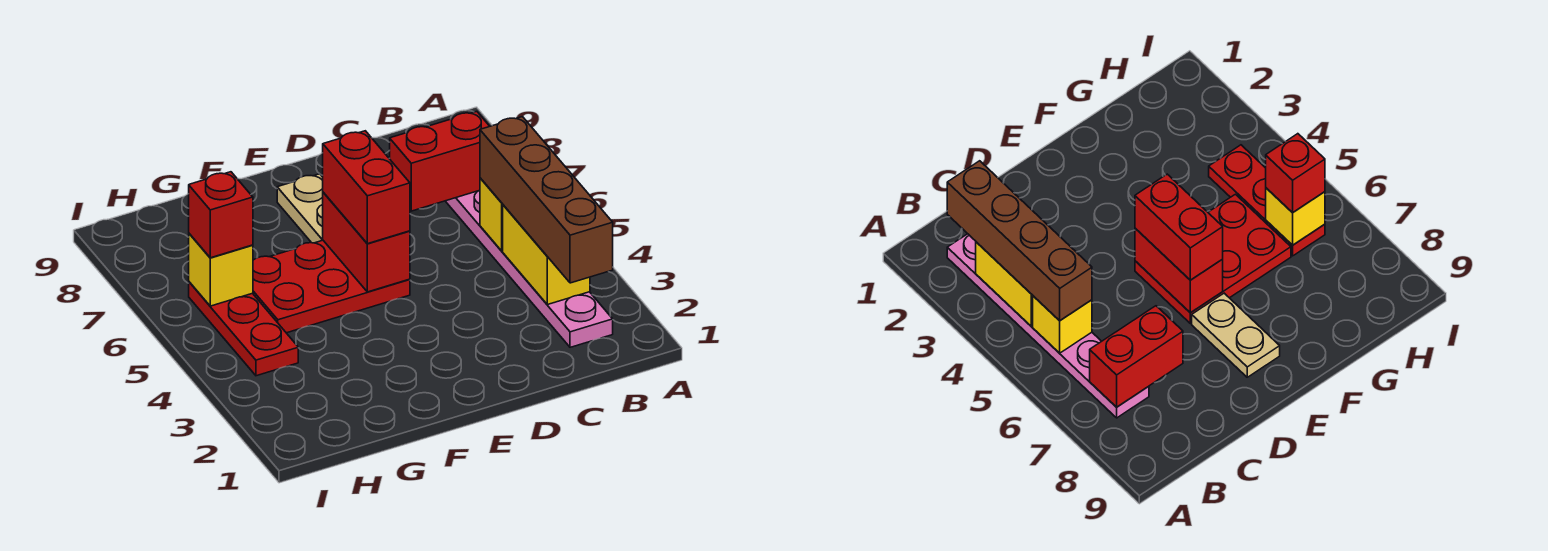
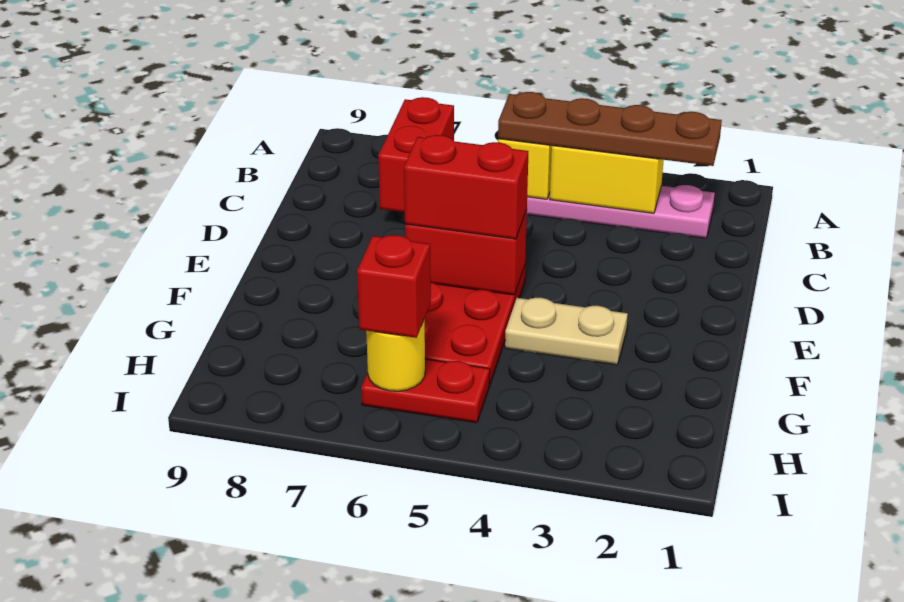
brown 1x4 brick [480,117,613,283] -> brown 1x4 plate [498,92,722,166]
tan 1x2 plate [277,174,323,243] -> tan 1x2 plate moved to [505,298,628,365]
red 1x3 plate [189,282,298,376] -> red 1x2 plate [361,359,490,423]
yellow 1x1 brick [189,234,253,306] -> yellow 1x1 round brick [366,319,425,391]

